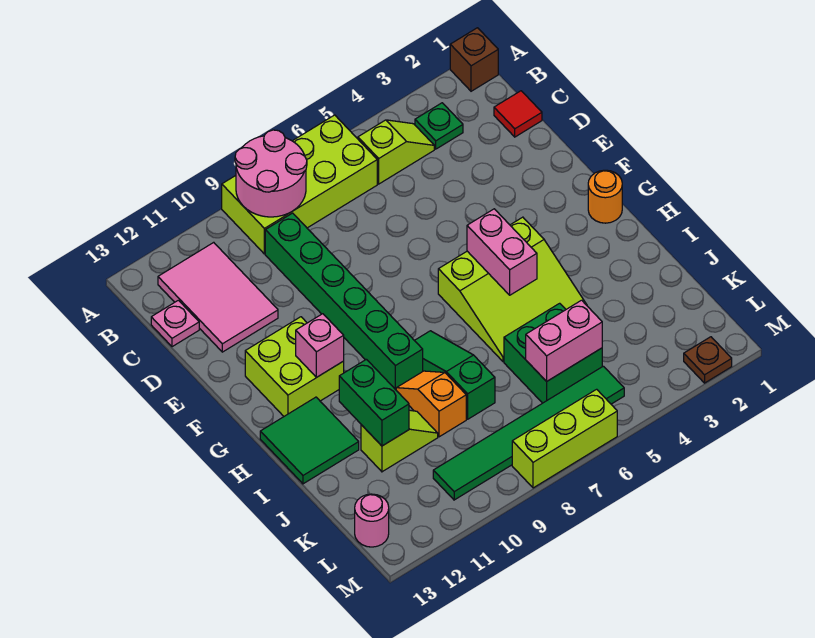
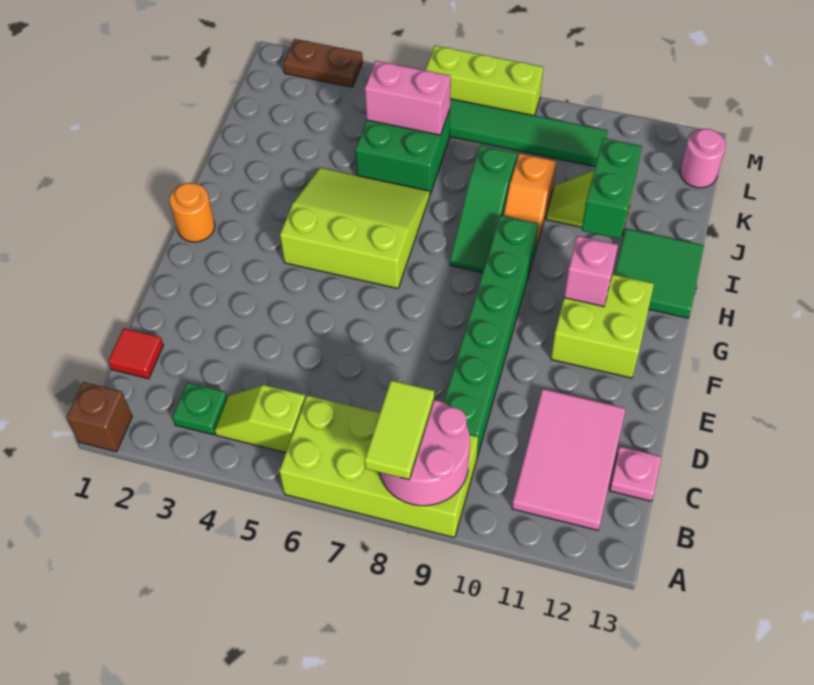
none -> lime 1x2 tile [364,380,434,480]
pink 1x2 brick [467,209,537,295] -> none
brown 1x1 plate [684,337,732,383] -> brown 1x2 plate [283,39,363,87]

